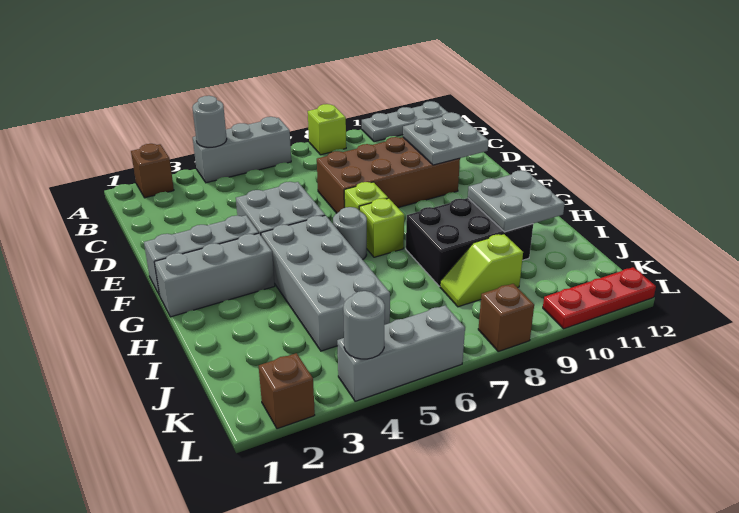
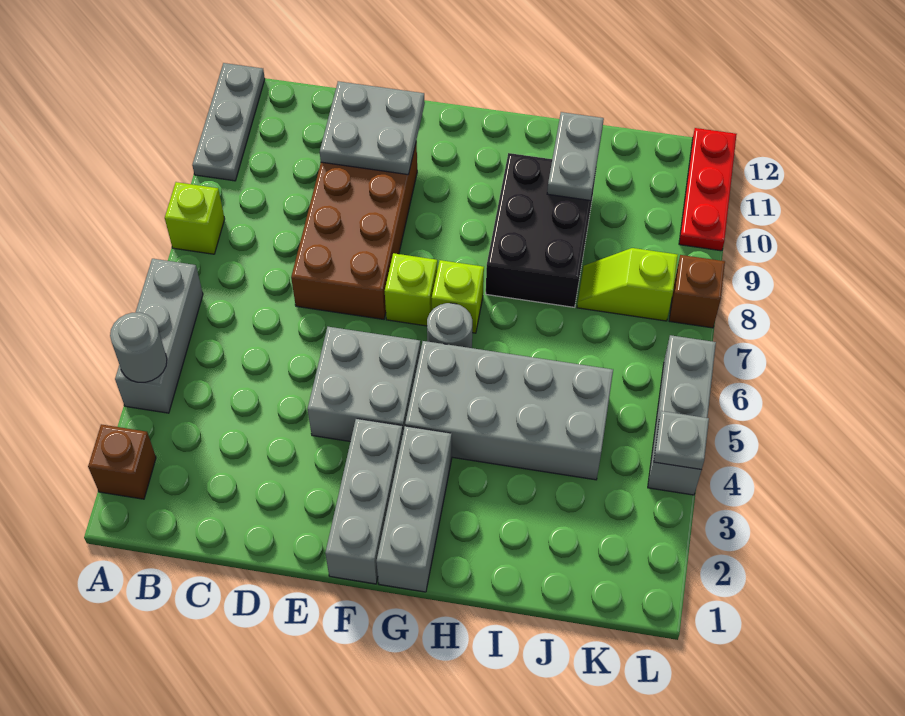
grey 2x2 plate [468,170,565,232] -> grey 1x2 plate [547,112,604,201]
lime 1x2 slope [440,234,523,307] -> lime 1x2 slope turned to [577,248,678,321]
brown 1x1 brick [259,353,315,429] -> none
grey 1x1 round brick [343,291,385,359] -> grey 1x1 plate [654,411,709,470]

